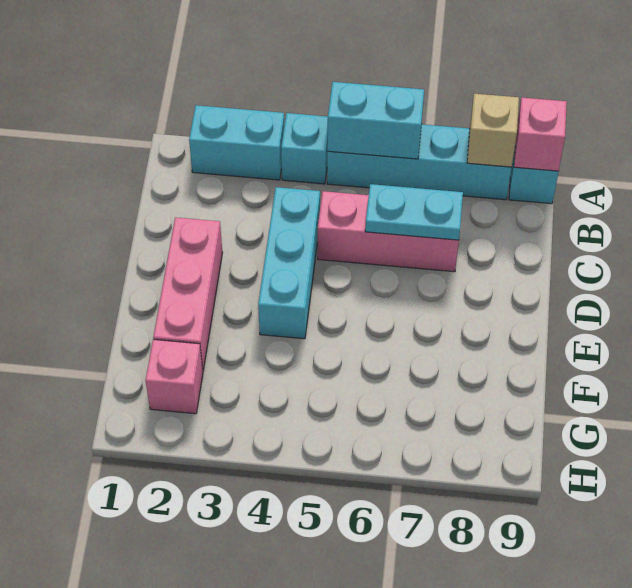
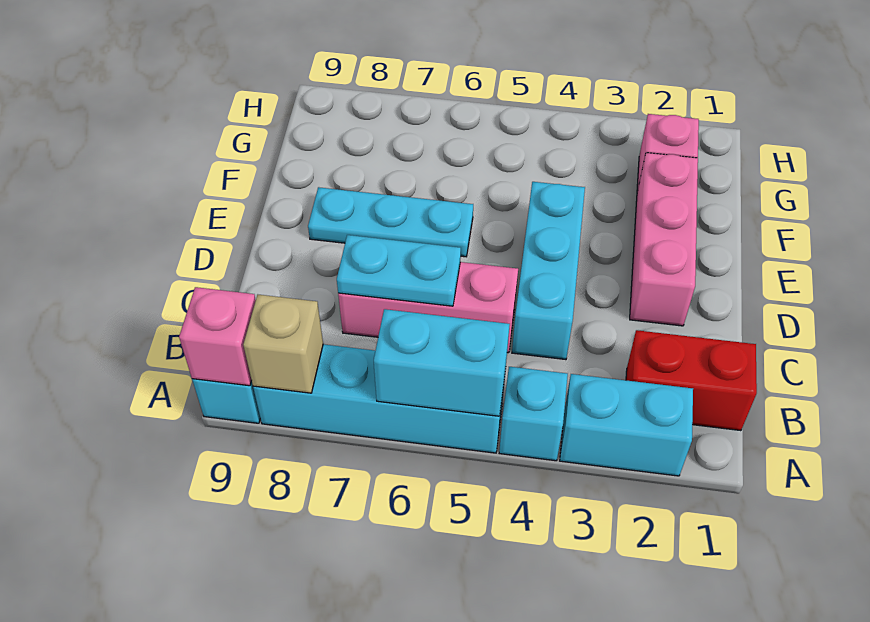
none -> red 1x2 brick [626,330,757,431]
none -> cyan 1x3 plate [308,187,473,257]

